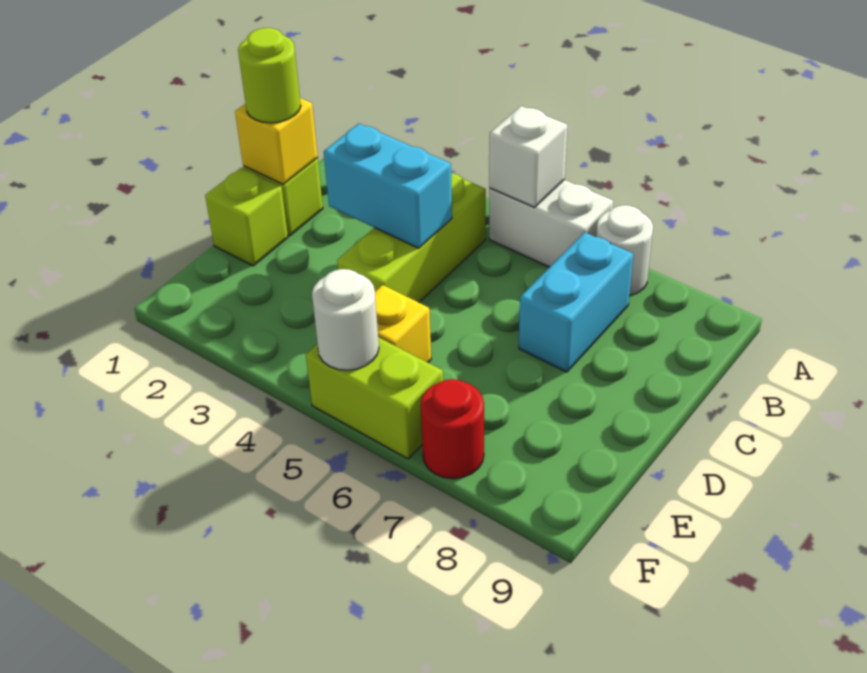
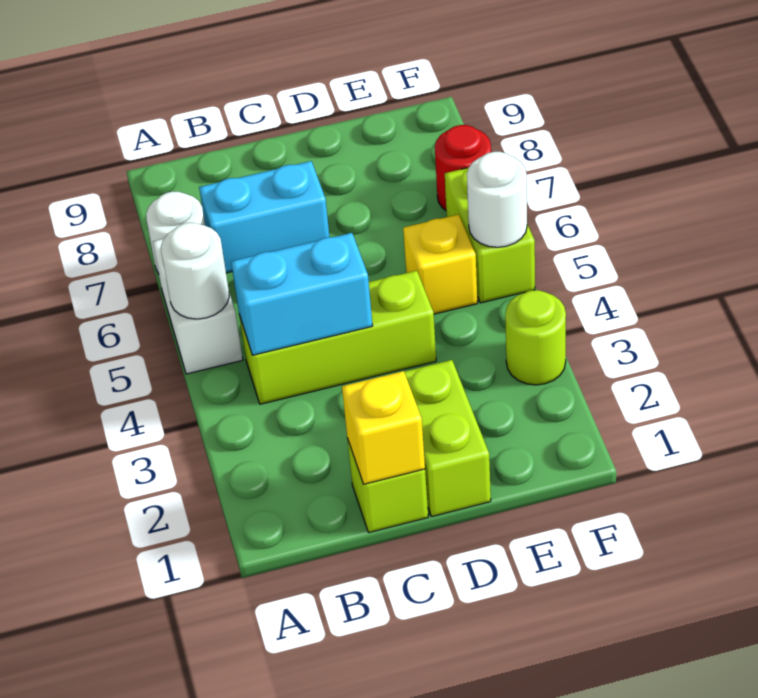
white 1x1 brick [489,106,567,207] -> white 1x1 round brick [161,223,229,319]
lime 1x1 round brick [238,28,301,123] -> lime 1x1 round brick moved to [505,290,566,385]
cyan 1x2 brick [324,124,452,248] -> cyan 1x2 brick turned to [231,233,373,355]
lime 1x1 brick [205,168,288,266] -> lime 1x2 brick [404,360,491,517]

